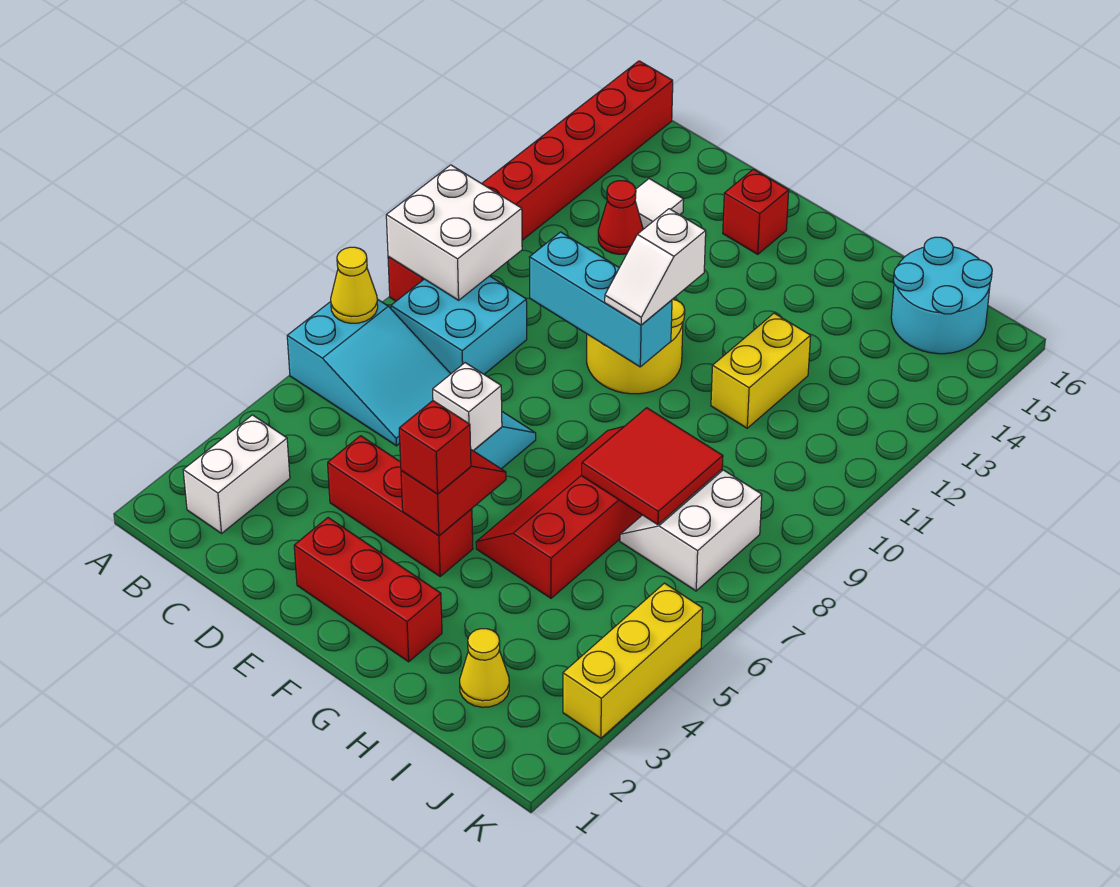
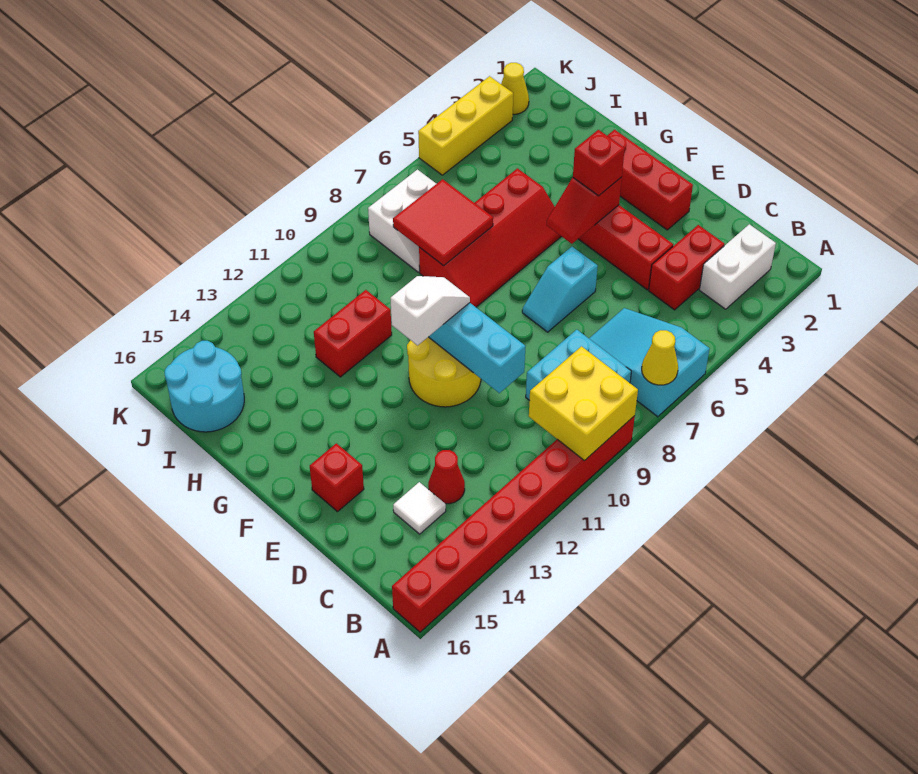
white 2x2 brick [386,165,522,300] -> yellow 2x2 brick [529,346,638,461]
none -> red 1x2 brick [649,225,724,310]
white 1x1 brick [433,363,502,451] -> none
yellow 1x2 brick [711,313,811,428] -> red 1x2 brick [314,290,392,377]
yellow 1x1 cone [460,629,509,707] -> yellow 1x1 cone moved to [501,63,529,114]

